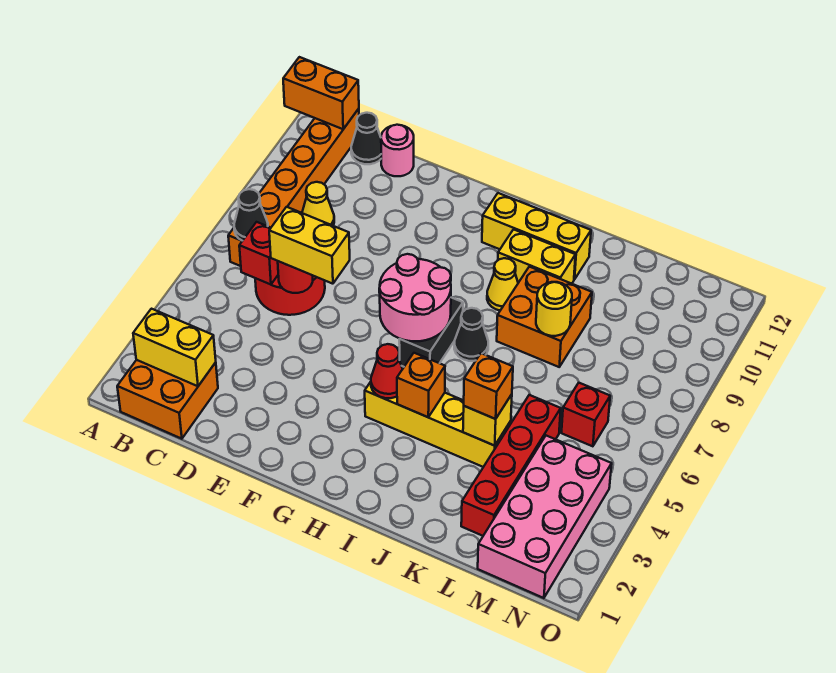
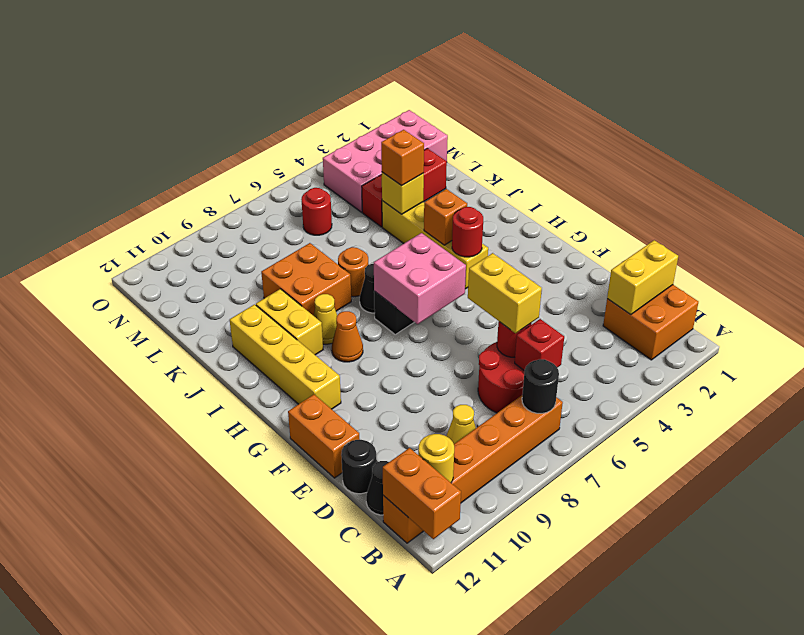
yellow 1x2 brick [133,309,216,386] -> yellow 1x2 brick turned to [607,240,678,315]
black 1x1 cone [234,189,268,241] -> black 1x1 round brick [522,359,559,413]
pink 1x1 round brick [381,125,414,176] -> black 1x1 round brick [341,440,376,494]
none -> orange 1x2 brick [288,395,360,478]
pink 2x2 round brick [379,254,451,341] -> pink 2x2 brick [374,233,466,324]
red 1x1 cone [371,344,402,398] -> red 1x1 round brick [452,207,483,257]
none -> orange 1x1 cone [332,311,363,362]
yellow 1x3 brick [482,193,591,280] -> yellow 1x4 brick [230,304,341,409]
none -> orange 1x1 round brick [338,247,369,297]
yellow 1x1 round brick [536,282,572,336] -> yellow 1x1 round brick moved to [418,434,454,482]
red 1x4 brick [461,395,561,536] -> red 1x3 brick [362,148,447,227]
red 1x1 brick [562,383,610,446] -> red 1x1 round brick [301,188,332,235]

